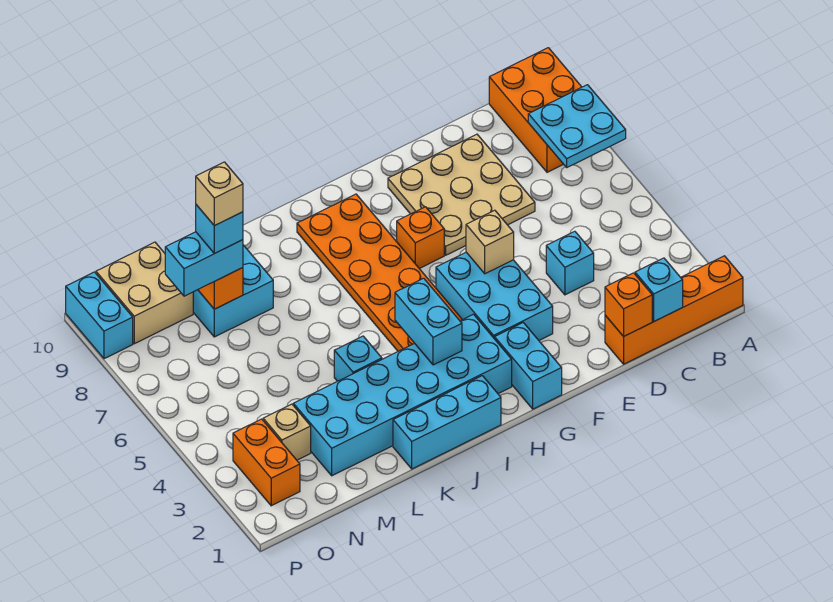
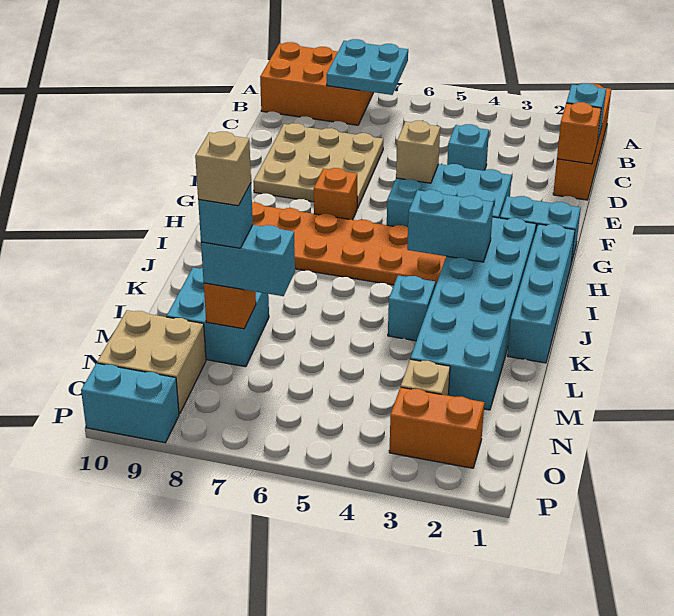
cyan 1x3 brick [393,376,501,469] -> cyan 1x4 brick [508,224,575,363]
cyan 1x2 brick [165,232,243,296] -> cyan 1x2 brick turned to [201,225,295,296]

